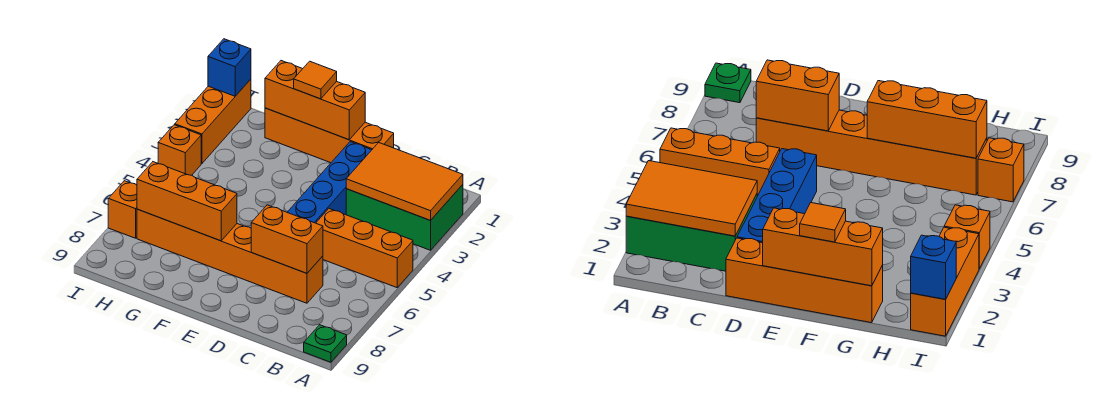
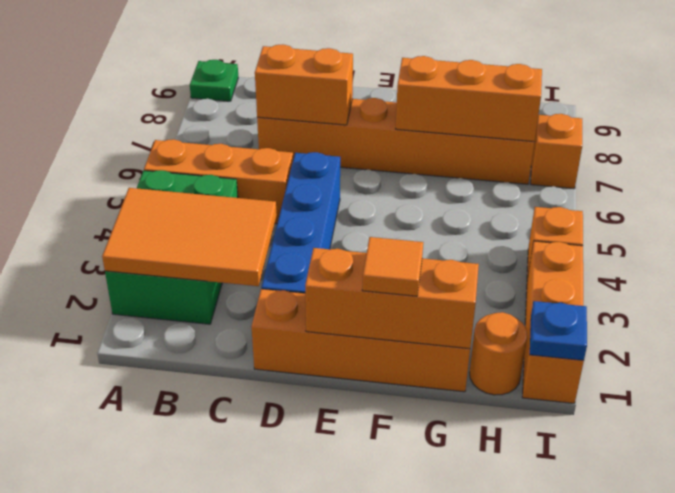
green 2x3 brick [346,185,463,250] -> green 2x3 brick turned to [105,170,238,324]
none -> orange 1x1 round brick [470,312,527,395]
blue 1x1 brick [208,39,251,96] -> blue 1x1 plate [530,301,587,360]

